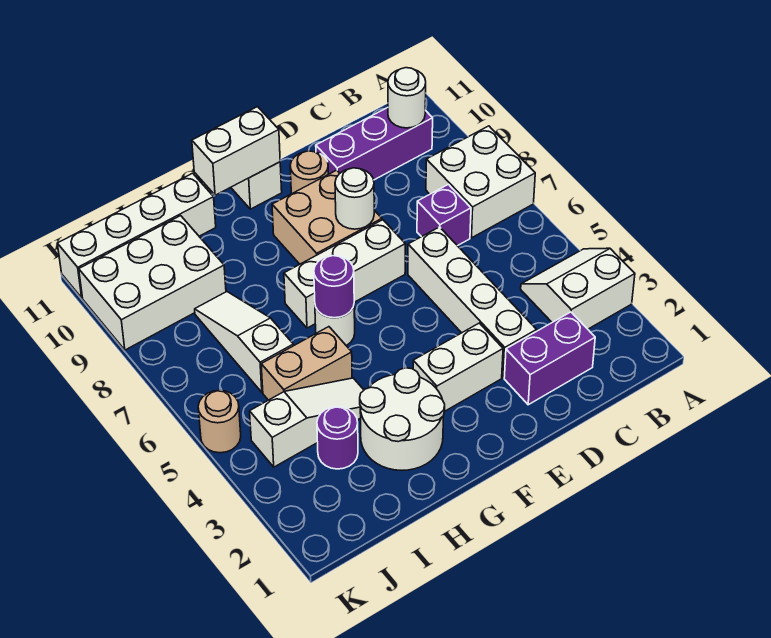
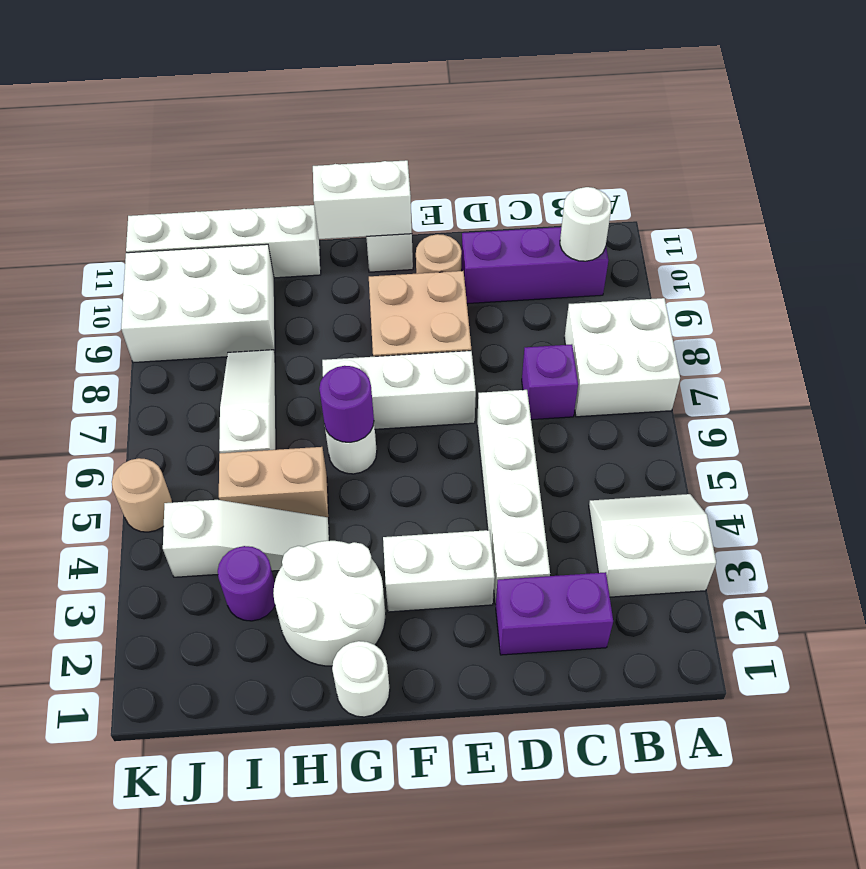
white 1x1 round brick [335,168,374,229] -> white 1x1 round brick moved to [332,641,390,717]

